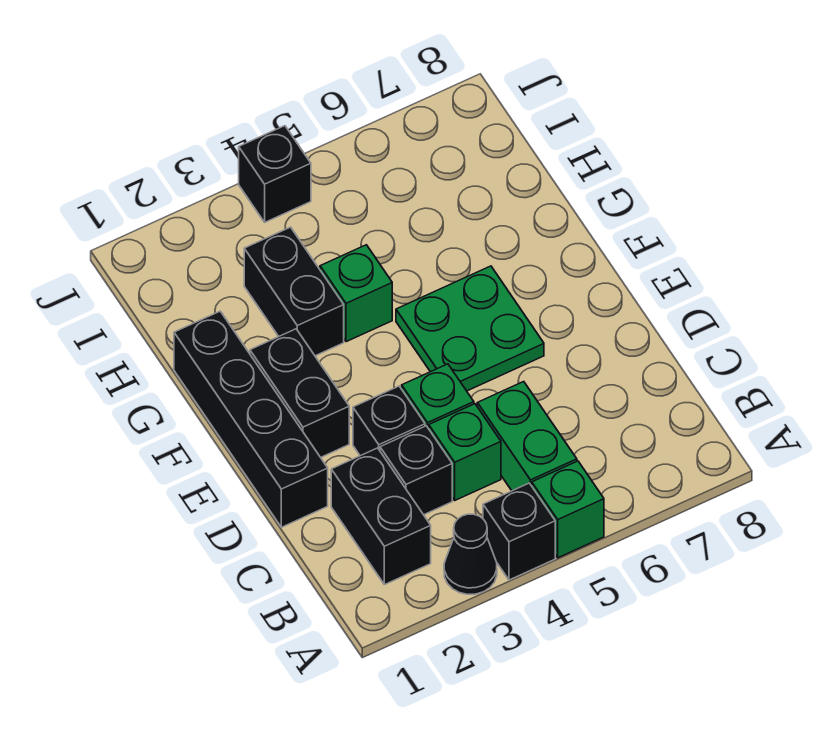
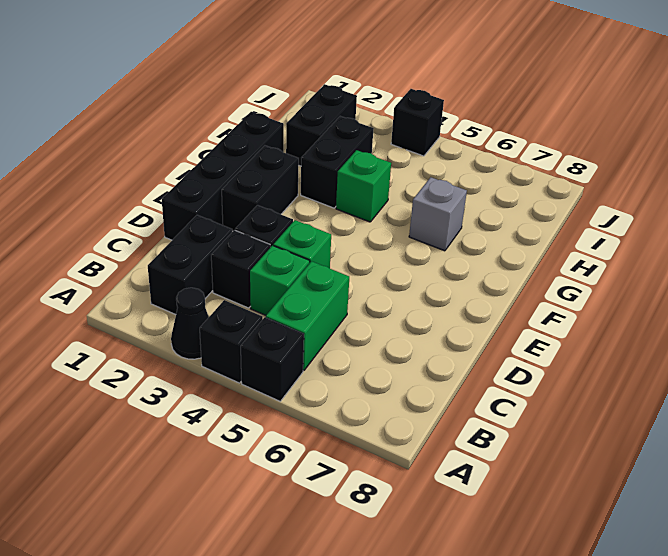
green 1x1 brick [532,461,604,558] -> black 1x1 brick [241,317,304,401]
green 2x2 plate [396,266,544,391] -> none
none -> grey 1x1 brick [409,177,467,251]
none -> black 1x2 brick [286,84,357,166]

